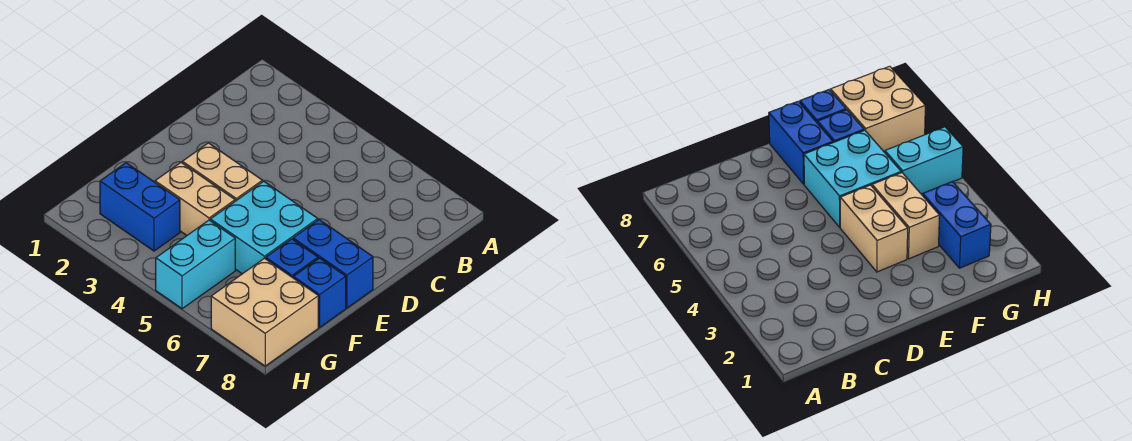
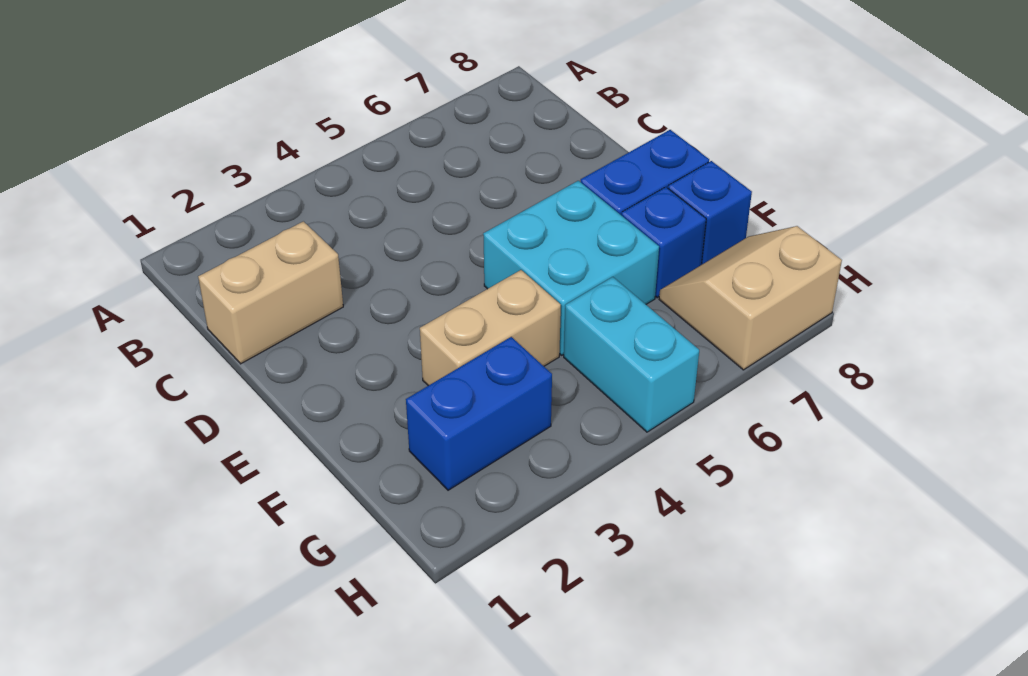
tan 1x2 brick [182,143,262,201] -> tan 1x2 brick moved to [198,221,343,364]
tan 2x2 brick [211,258,318,366] -> tan 2x2 slope [659,226,842,370]

